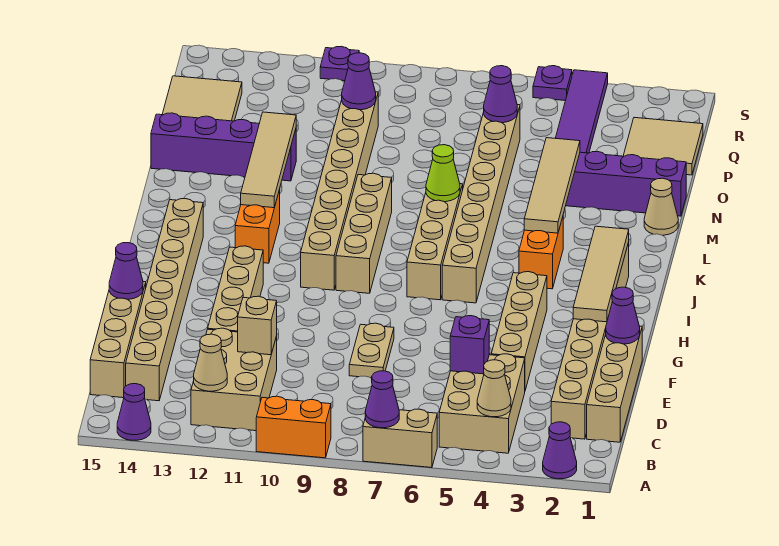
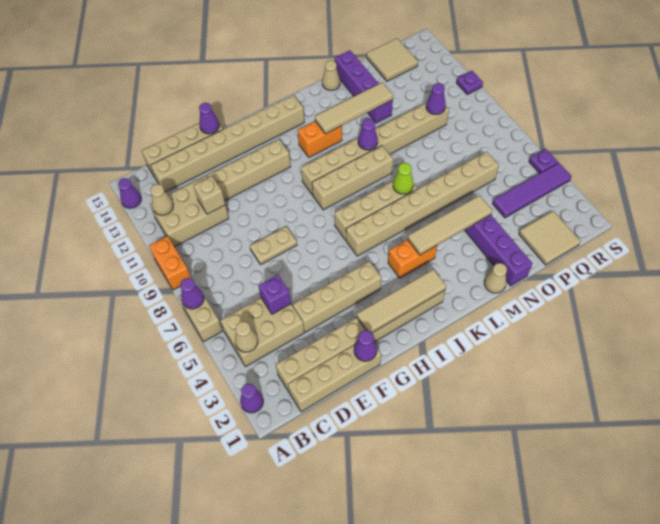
none -> tan 1x1 cone [322,60,340,90]
purple 1x1 cone [484,66,517,123] -> purple 1x1 cone moved to [358,119,378,150]

